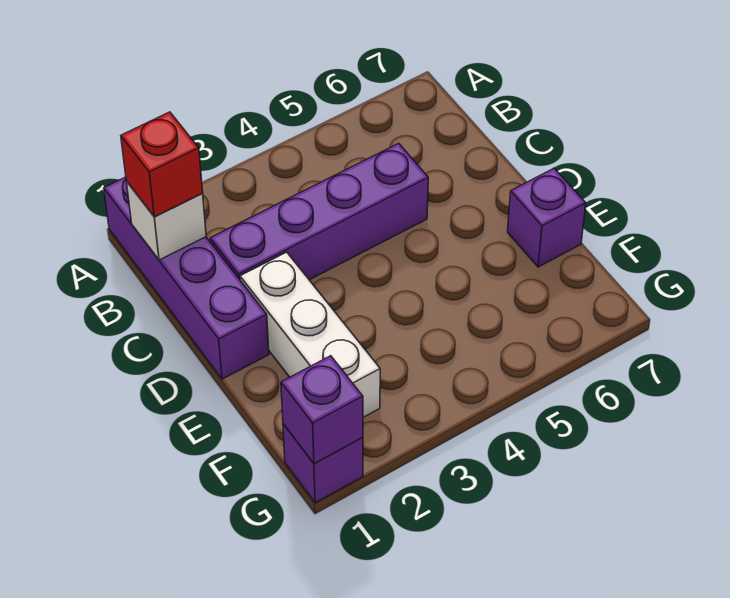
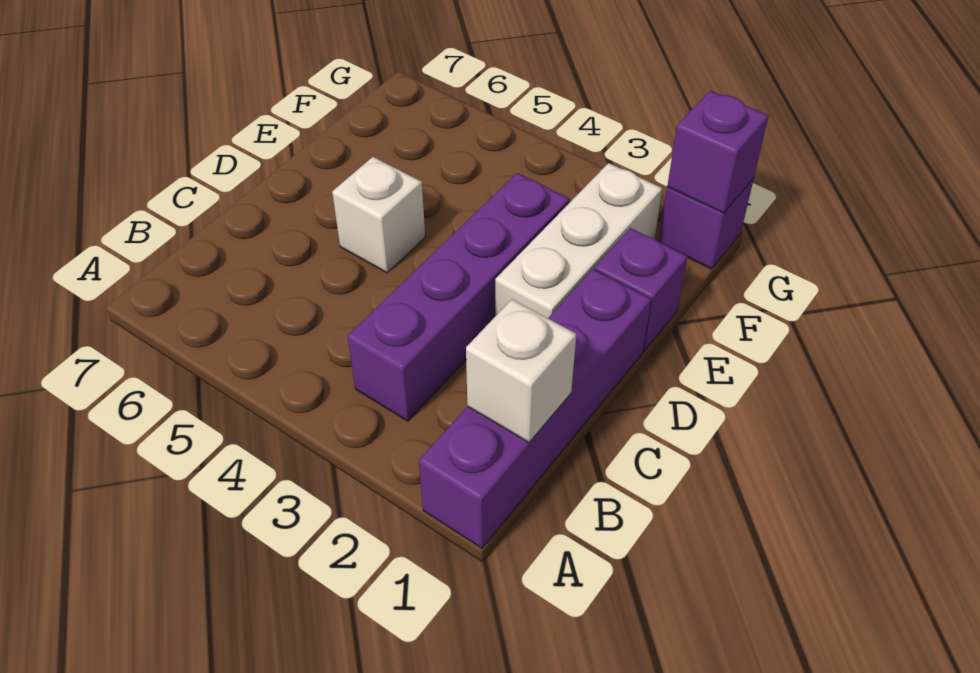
red 1x1 brick [121,112,203,217] -> none
purple 1x4 brick [210,143,428,280] -> purple 1x4 brick turned to [347,173,570,421]
none -> white 1x1 brick [332,157,425,273]
purple 1x1 brick [508,168,586,267] -> purple 1x1 brick moved to [595,228,688,351]

